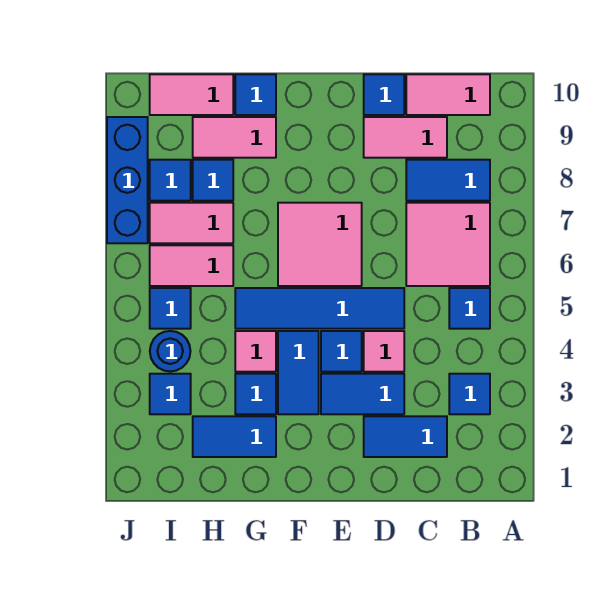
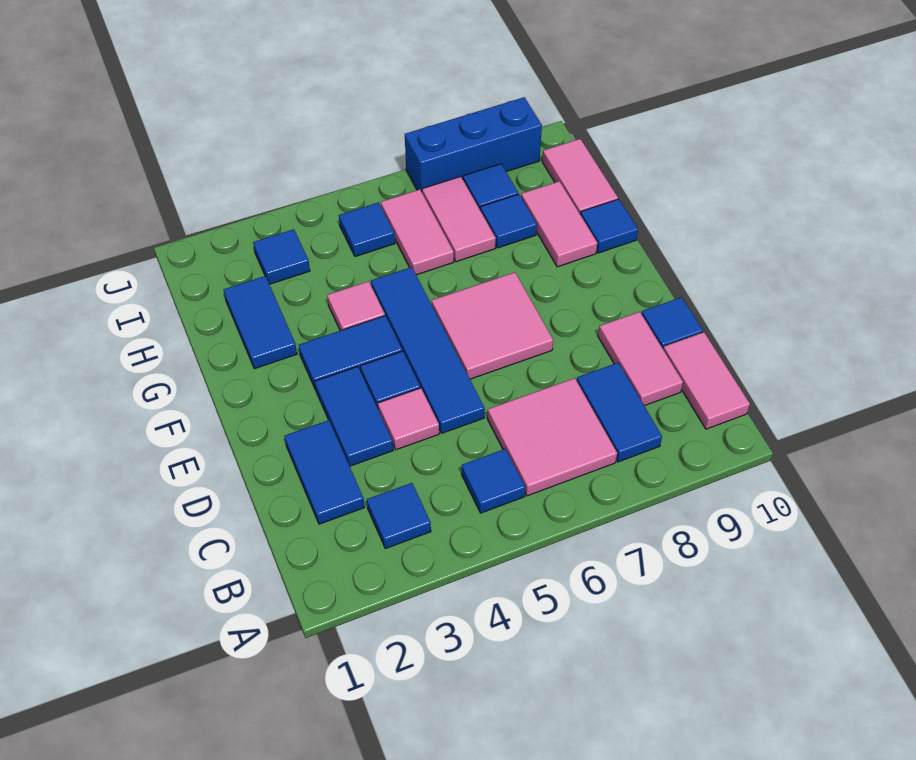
blue 1x1 tile [235,374,276,414] -> none
blue 1x1 round brick [150,331,190,372] -> none

